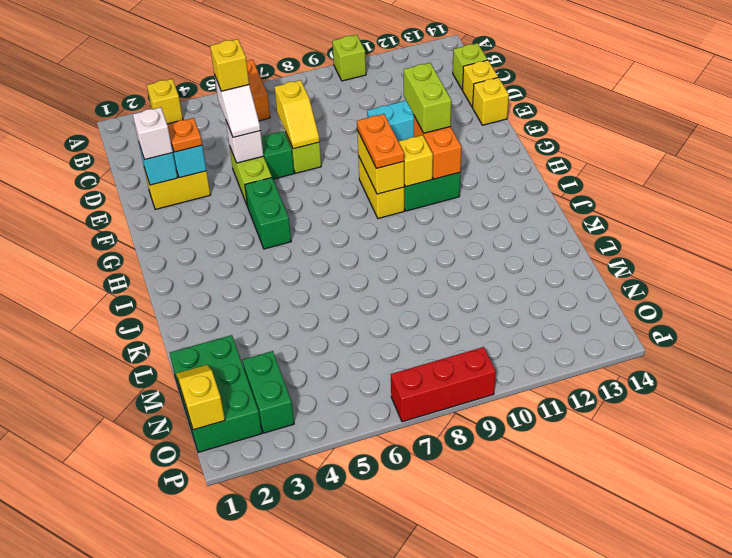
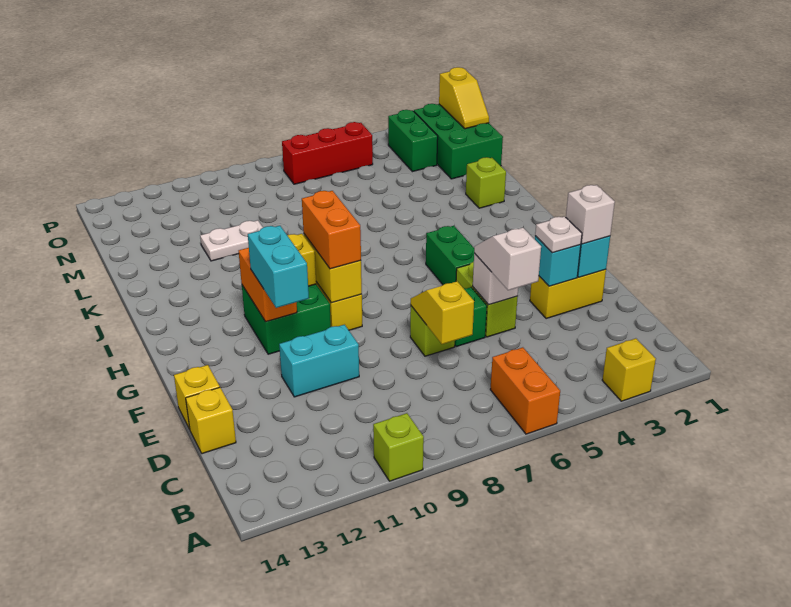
lime 1x1 brick [453,43,488,90] -> lime 1x1 brick moved to [466,157,506,208]
yellow 1x1 brick [210,39,249,91] -> none
orange 1x1 plate [167,118,202,152] -> white 1x1 plate [535,216,582,253]
lime 1x2 brick [404,63,451,133] -> cyan 1x2 brick [248,226,309,308]
orange 1x2 plate [357,114,404,168] -> orange 1x2 brick [302,191,361,269]
none -> white 1x2 plate [200,220,263,261]
red 1x3 brick [391,347,496,422] -> red 1x3 brick moved to [282,122,373,184]

